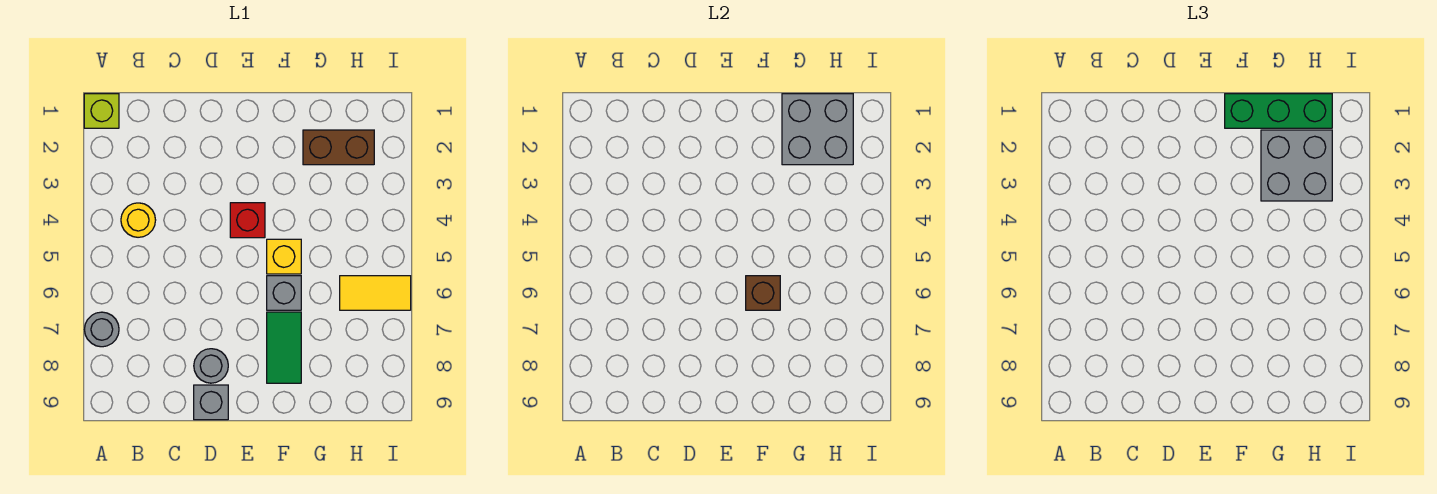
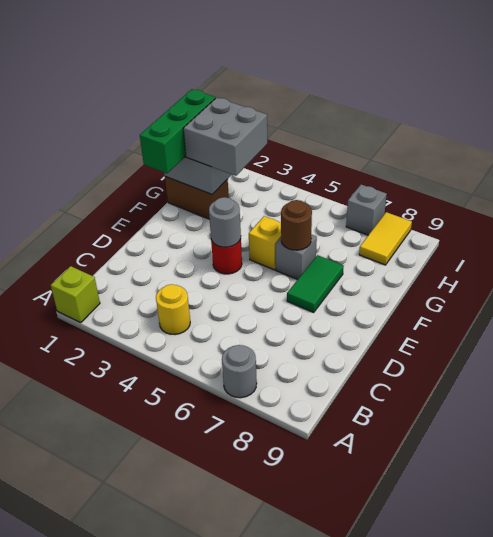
grey 1x1 round brick [194,349,228,383] -> grey 1x1 round brick moved to [209,197,241,247]
grey 1x1 brick [194,385,228,420] -> grey 1x1 brick moved to [346,185,387,235]
red 1x1 brick [230,203,265,238] -> red 1x1 round brick [211,239,242,274]
brown 1x1 brick [746,276,780,310] -> brown 1x1 round brick [281,200,312,250]
green 1x2 tile [267,312,301,383] -> green 1x2 tile turned to [287,255,344,312]
brown 1x2 brick [303,130,374,165] -> brown 1x2 brick turned to [165,177,229,219]
yellow 1x2 tile [340,276,411,310] -> yellow 1x2 tile moved to [359,212,412,265]

